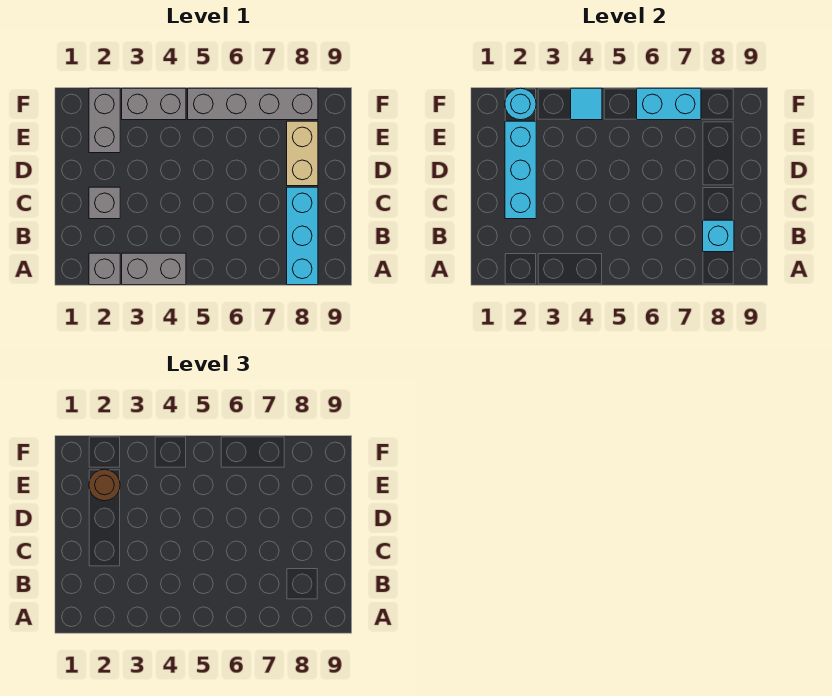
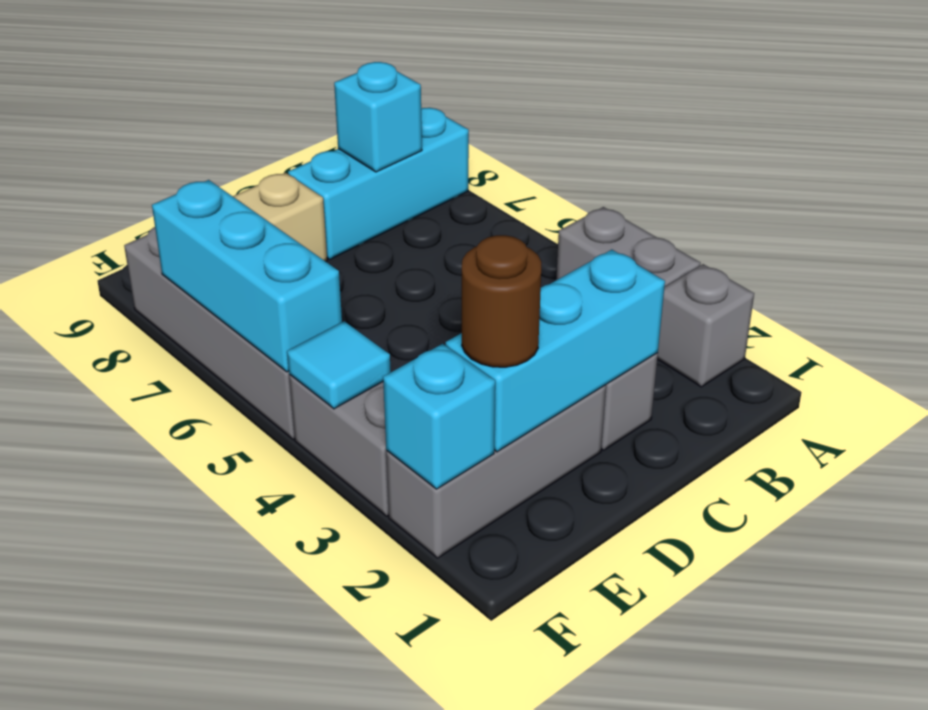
grey 1x2 brick [89,88,120,153] -> grey 1x3 brick [386,385,606,558]
cyan 1x1 round brick [505,88,536,120] -> cyan 1x1 brick [383,344,495,489]
cyan 1x2 brick [637,88,701,120] -> cyan 1x3 brick [152,180,342,372]

